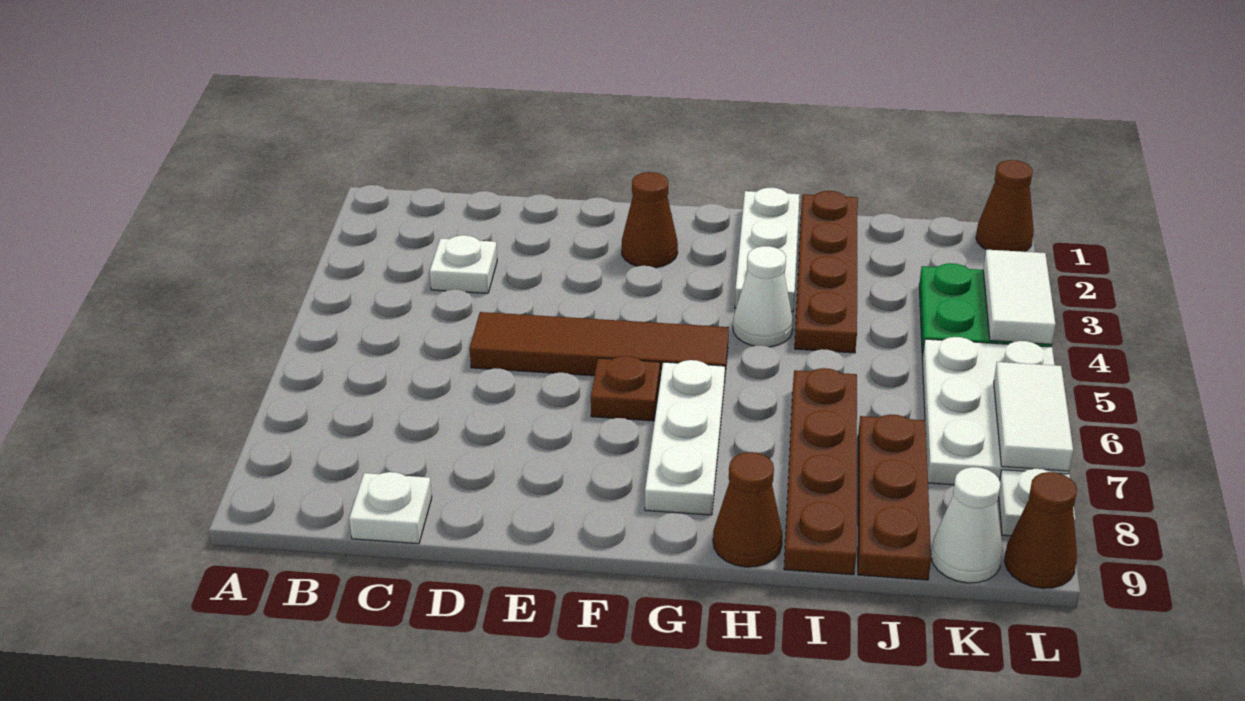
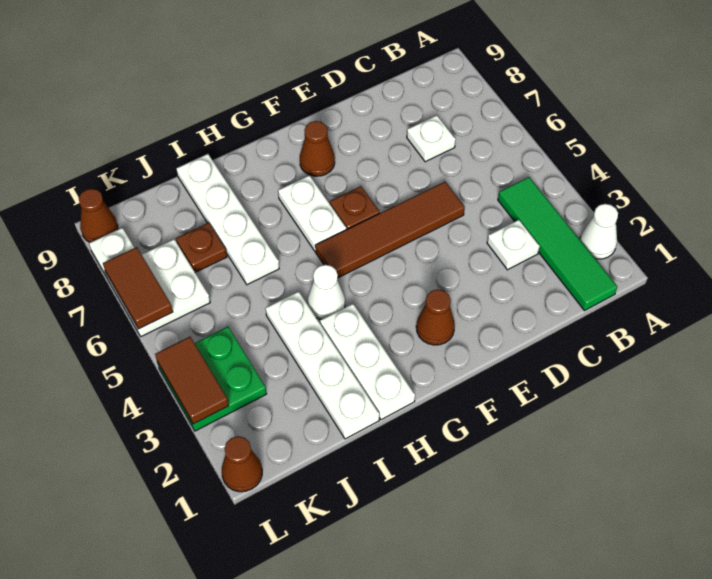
none -> green 1x4 tile [498,177,617,311]
white 1x1 plate [349,472,432,544] -> white 1x1 plate moved to [407,115,456,162]
white 1x3 plate [645,360,725,515] -> white 1x2 plate [278,175,346,251]
brown 1x1 cone [713,452,782,567] -> brown 1x1 cone moved to [300,121,335,176]
brown 1x4 plate [795,191,858,353] -> white 1x4 plate [265,291,379,439]
brown 1x4 plate [784,368,857,575] -> white 1x4 plate [176,154,279,285]
brown 1x3 plate [858,415,931,580] -> brown 1x1 plate [176,223,227,272]
white 2x3 plate [922,337,1069,485] -> white 2x2 plate [106,239,210,336]
white 1x1 cone [931,467,1003,583] -> white 1x1 cone moved to [580,204,618,259]
white 1x2 tile [983,250,1055,344] -> brown 1x2 tile [155,337,229,424]
white 1x2 tile [994,362,1073,471] -> brown 1x2 tile [103,247,173,329]

